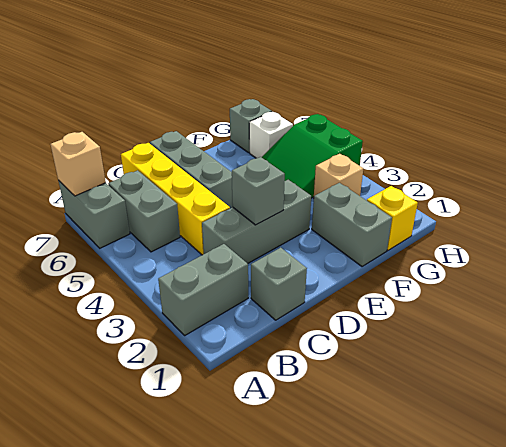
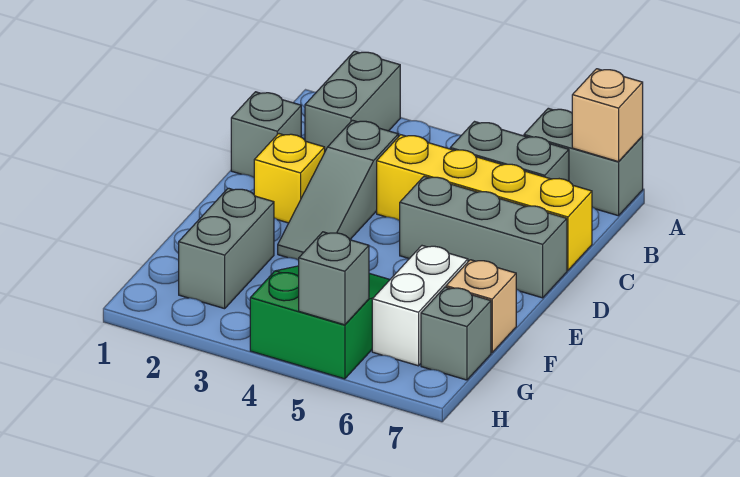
grey 1x3 brick [202,180,311,263] -> grey 1x3 slope [278,120,398,260]
grey 1x1 brick [232,157,285,225] -> grey 1x1 brick moved to [299,232,369,325]
grey 1x2 brick [312,183,392,267] -> grey 1x2 brick turned to [179,188,274,309]
yellow 1x1 brick [367,186,418,250] -> yellow 1x1 brick moved to [254,133,325,223]
tan 1x1 brick [314,154,363,196] -> tan 1x1 brick moved to [446,260,516,353]
white 1x1 brick [249,112,293,158] -> white 1x2 brick [372,246,468,366]

